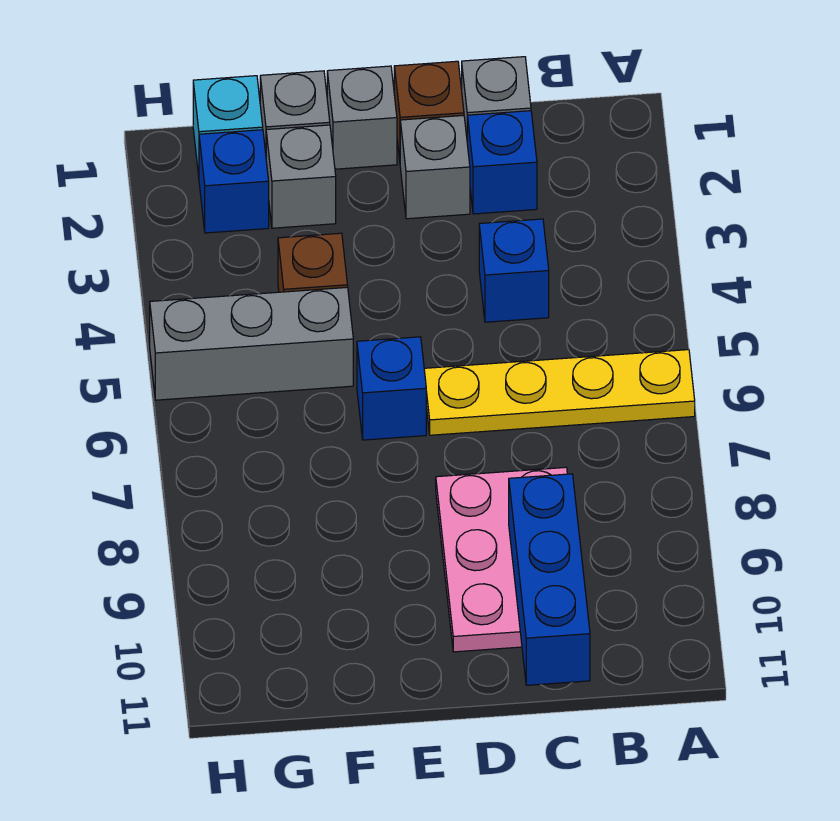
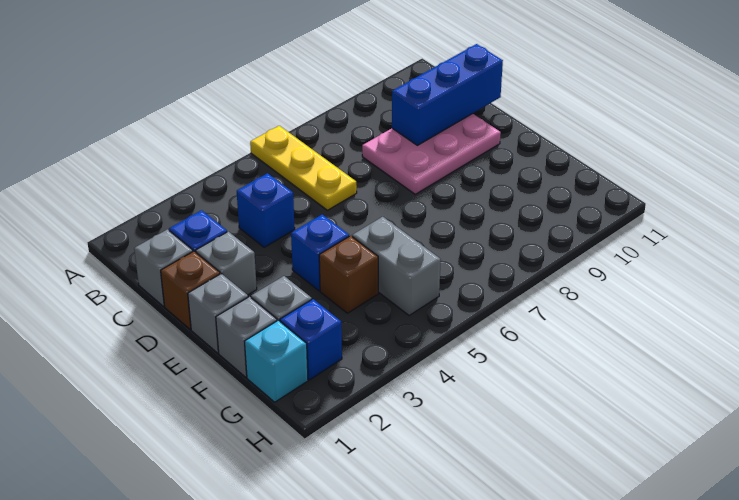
yellow 1x4 plate [424,350,695,435] -> yellow 1x3 plate [250,126,357,210]
blue 1x1 brick [357,337,426,440] -> blue 1x1 brick moved to [291,215,349,291]
grey 1x3 brick [150,287,353,400] -> grey 1x2 brick [352,217,441,316]

